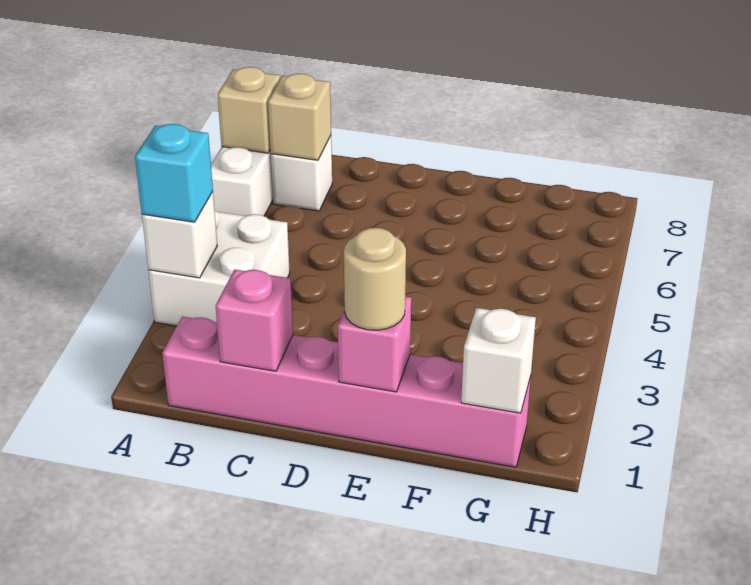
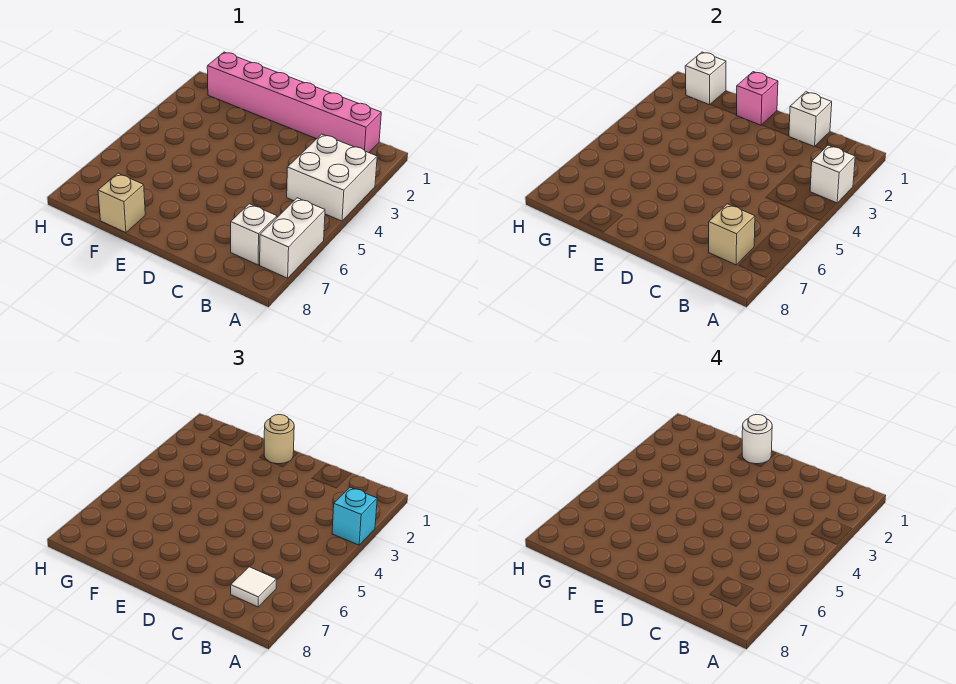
tan 1x1 brick [218,67,280,153] -> tan 1x1 brick moved to [98,173,145,233]
none -> white 1x1 tile [231,567,277,607]
pink 1x1 brick [216,269,293,371] -> white 1x1 brick [789,92,832,147]
none -> white 1x1 round brick [742,415,772,464]

